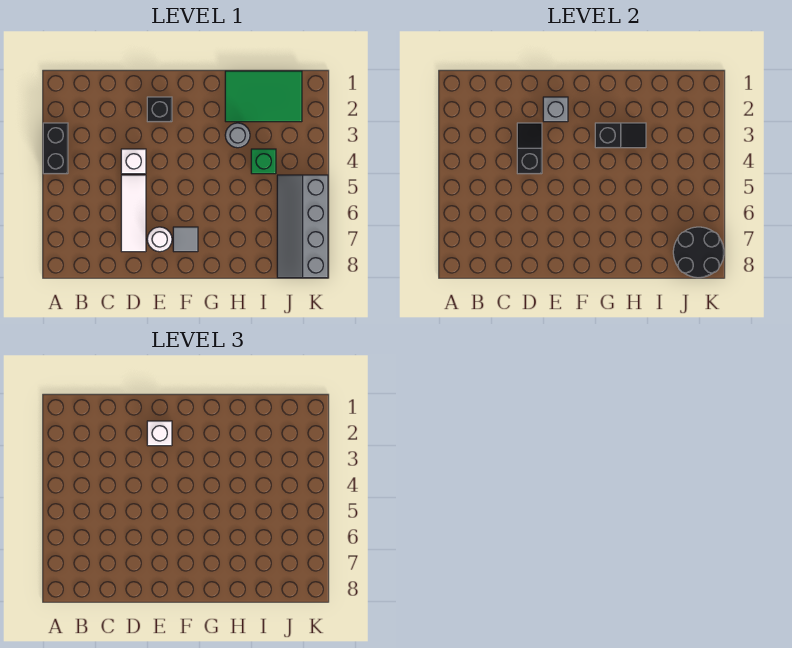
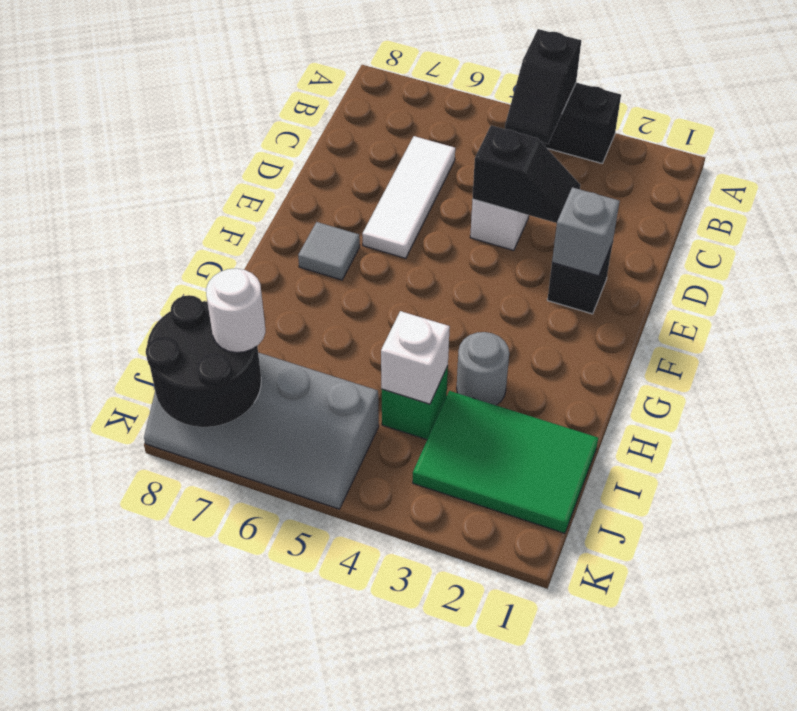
white 1x3 tile [121,175,146,252] -> white 1x3 tile turned to [362,136,455,258]
white 1x1 brick [147,421,172,446] -> white 1x1 brick moved to [381,311,450,404]
white 1x1 round brick [147,227,172,252] -> white 1x1 round brick moved to [206,268,265,352]
black 1x2 slope [595,123,646,148] -> black 1x2 slope moved to [505,29,581,144]
green 2x3 tile [225,71,302,122] -> green 2x3 tile turned to [413,391,598,533]
grey 2x4 slope [277,175,328,278] -> grey 2x4 slope turned to [144,353,379,509]

